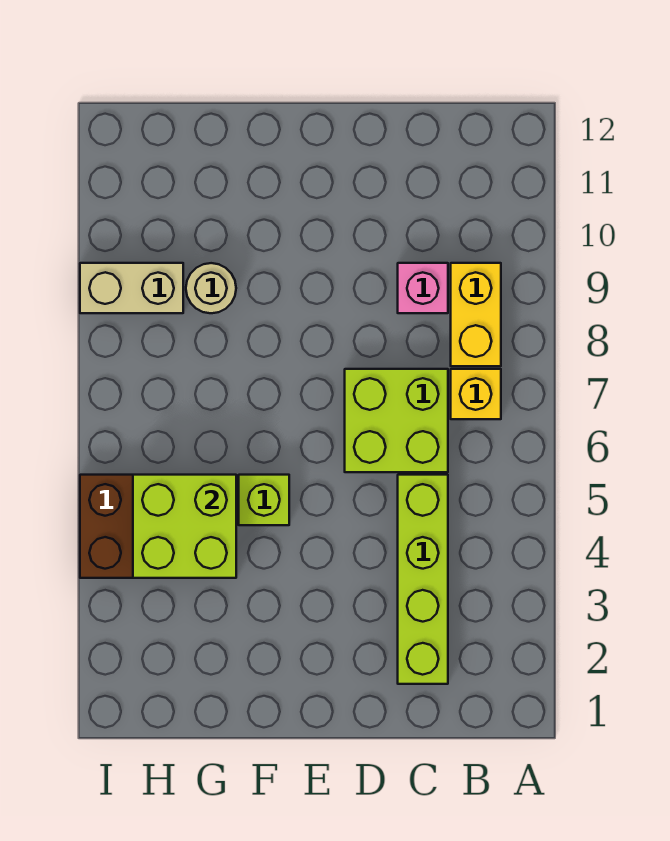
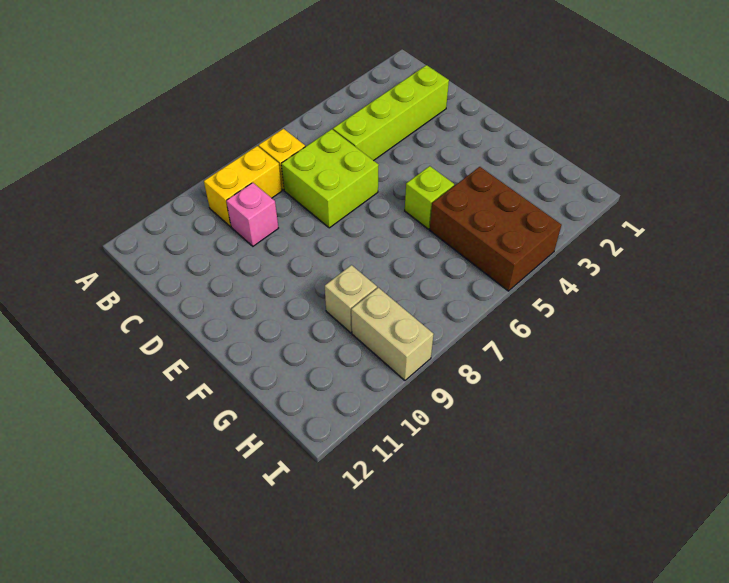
lime 2x2 brick [133,475,236,578] -> none
tan 1x1 round brick [186,263,236,313] -> tan 1x1 brick [325,265,377,333]

